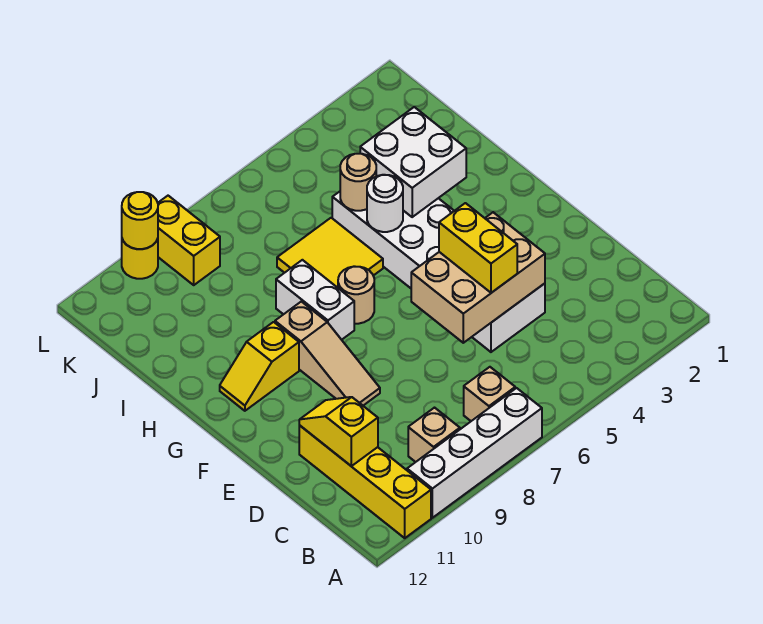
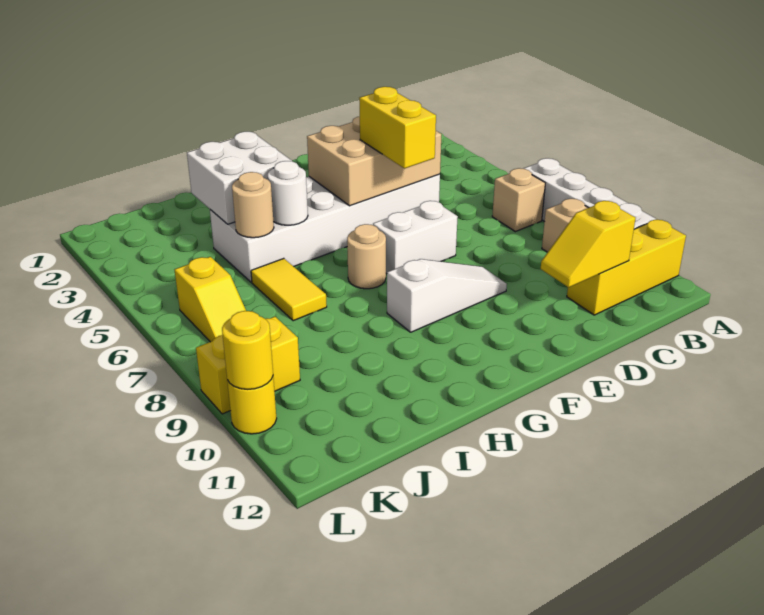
yellow 1x4 brick [299,426,431,538] -> yellow 1x3 brick [567,220,686,315]
tan 2x3 brick [411,212,545,343] -> tan 2x3 brick turned to [307,116,441,206]
yellow 1x2 brick [439,203,517,293] -> yellow 1x2 brick turned to [359,87,436,169]
tan 1x3 slope [275,302,380,405] -> white 1x3 slope [387,259,507,332]
white 1x2 brick [276,260,354,340] -> white 1x2 brick moved to [373,201,458,273]
yellow 1x2 slope [220,322,299,411] -> yellow 1x2 slope moved to [175,257,246,342]
yellow 2x2 tile [277,218,383,288] -> yellow 1x2 tile [251,258,327,321]

